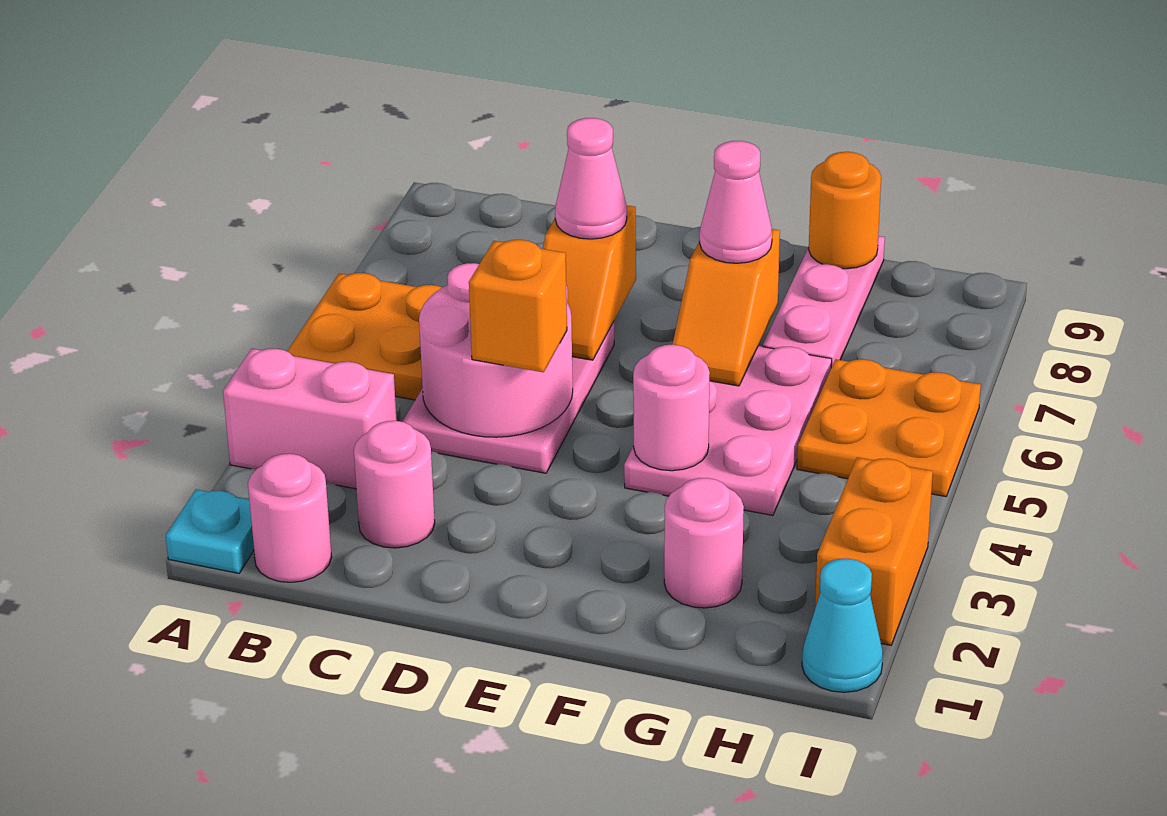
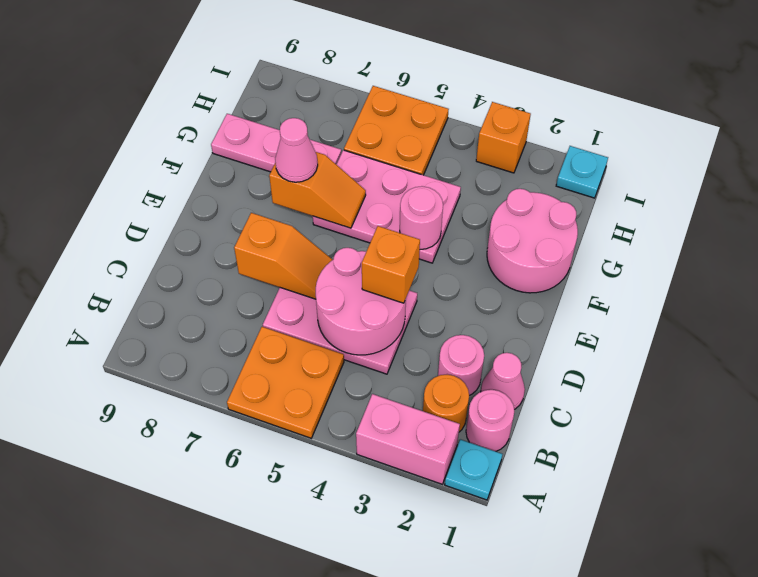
pink 1x2 brick [223,349,397,489] -> pink 1x2 brick turned to [356,394,460,484]
pink 1x1 cone [555,118,627,239] -> pink 1x1 cone moved to [481,353,525,409]
pink 1x1 round brick [664,478,744,608] -> pink 2x2 round brick [487,189,578,293]
orange 1x1 round brick [809,152,881,269] -> orange 1x1 round brick moved to [423,375,469,432]
cyan 1x1 cone [802,558,883,692] -> cyan 1x1 plate [556,146,608,198]
orange 1x2 brick [815,458,933,645] -> orange 1x1 brick [476,102,531,173]

